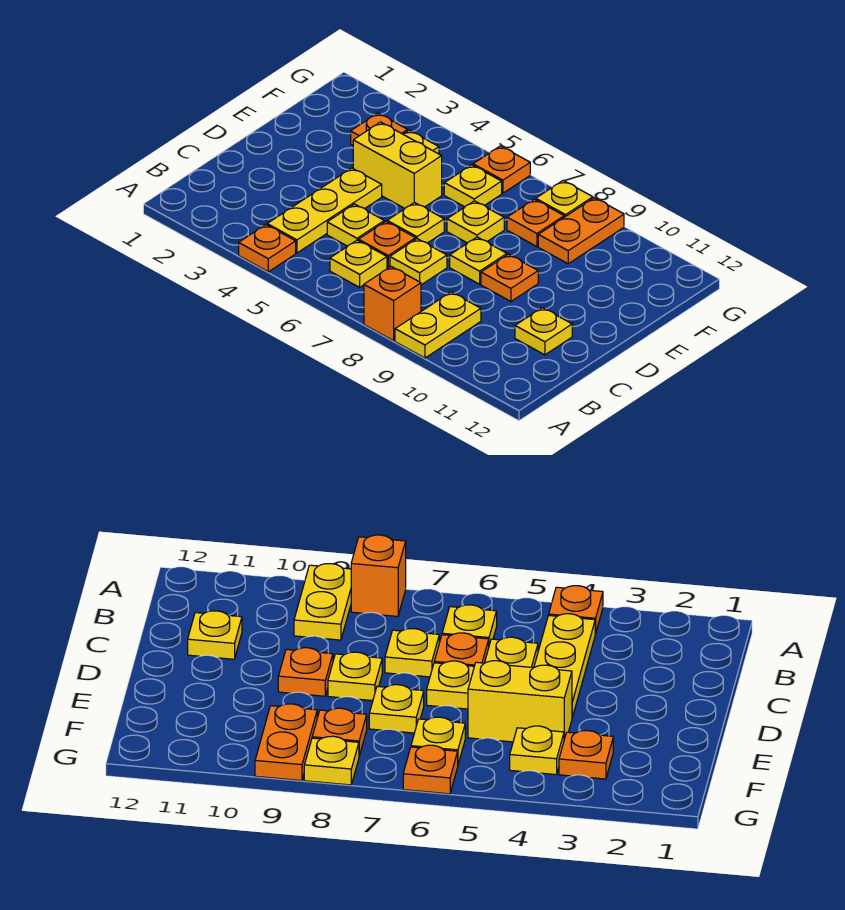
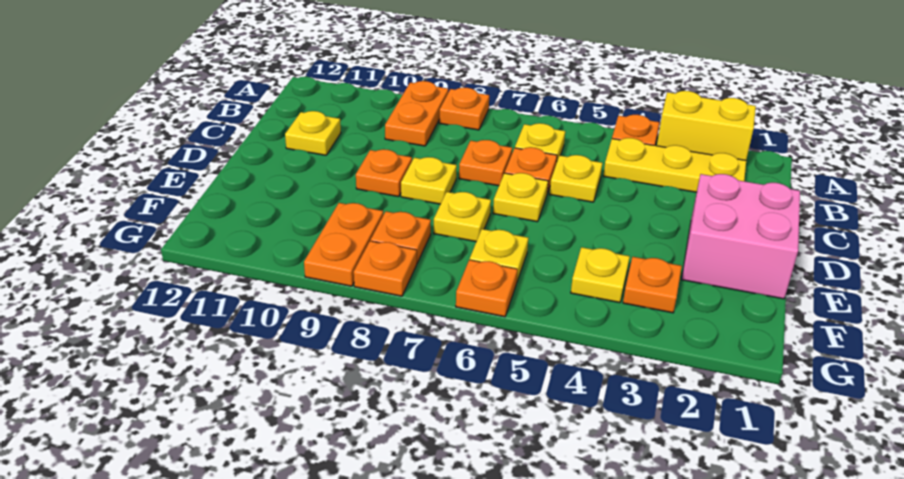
orange 1x1 brick [364,267,421,341] -> orange 1x1 plate [439,88,489,130]
yellow 1x2 plate [395,292,481,358] -> orange 1x2 plate [385,81,448,146]
yellow 1x3 plate [267,168,382,253] -> yellow 1x3 plate turned to [603,138,746,192]
yellow 1x1 plate [390,239,447,285] -> orange 1x1 plate [459,140,512,186]
none -> pink 2x2 brick [681,174,800,299]
yellow 1x2 brick [353,122,442,208] -> yellow 1x2 brick moved to [657,91,756,160]
yellow 1x1 plate [536,181,593,217] -> orange 1x1 plate [354,241,417,296]

